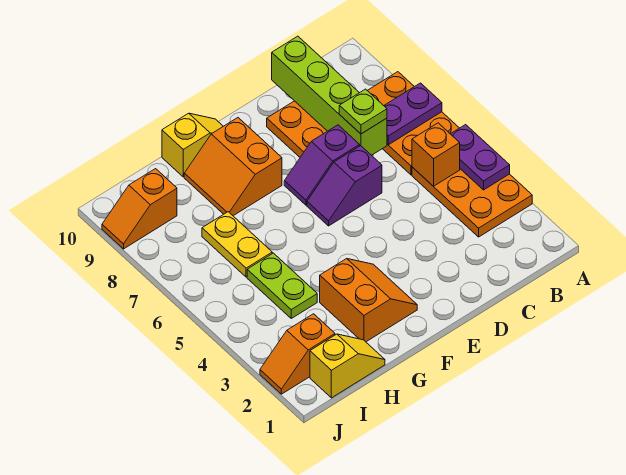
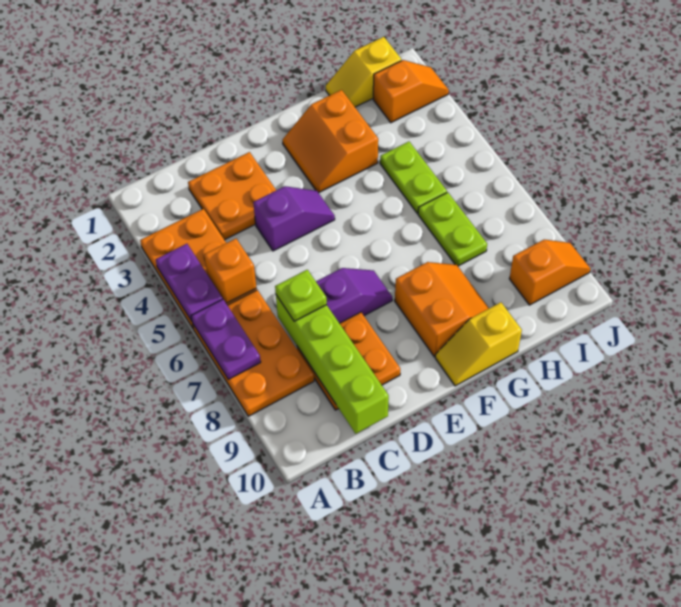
purple 1x2 plate [384,83,442,145] -> purple 1x2 plate turned to [191,299,261,380]
none -> orange 2x2 plate [188,152,276,240]
purple 1x2 slope [307,146,382,226] -> purple 1x2 slope moved to [253,186,335,251]
yellow 1x2 plate [202,212,272,277] -> lime 1x2 plate [418,192,487,266]

